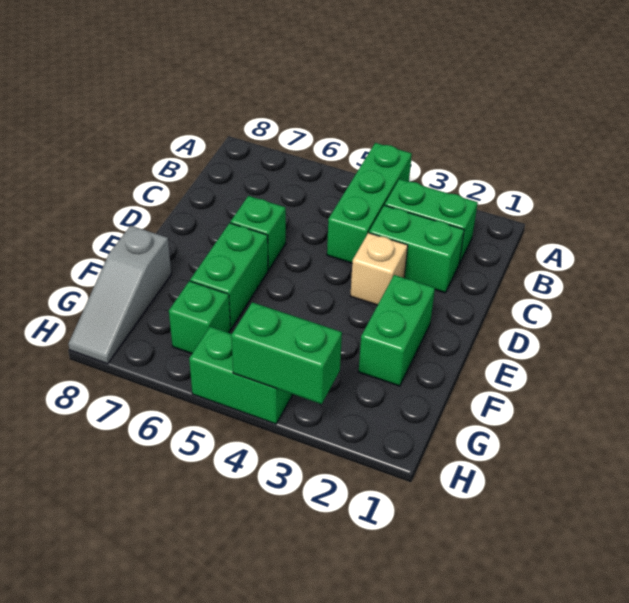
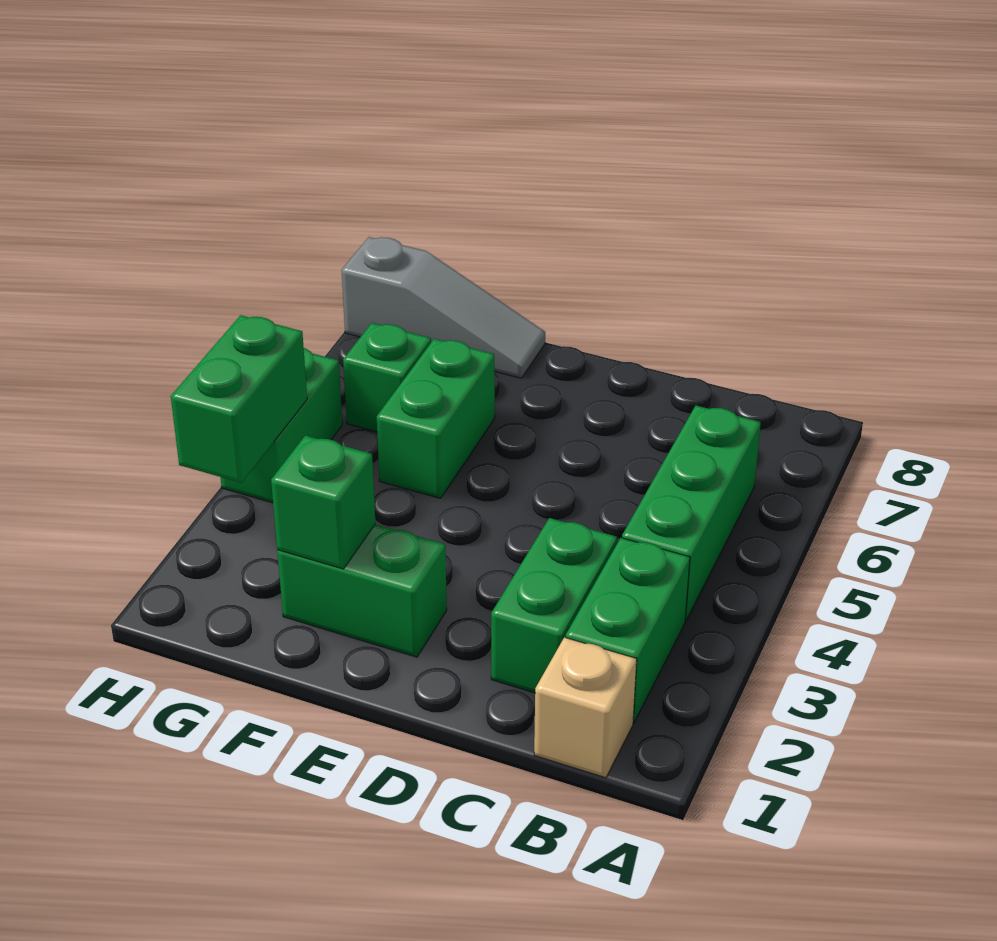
green 1x3 brick [327,143,412,263] -> green 1x3 brick turned to [622,405,761,621]
tan 1x1 brick [350,233,408,305] -> tan 1x1 brick moved to [534,637,637,778]
green 1x1 brick [230,196,286,270] -> green 1x1 brick moved to [271,435,375,569]
green 1x2 brick [190,223,268,329] -> green 1x2 brick turned to [377,339,495,498]
grey 1x3 slope [68,226,171,364] -> grey 1x3 slope turned to [342,237,545,378]

